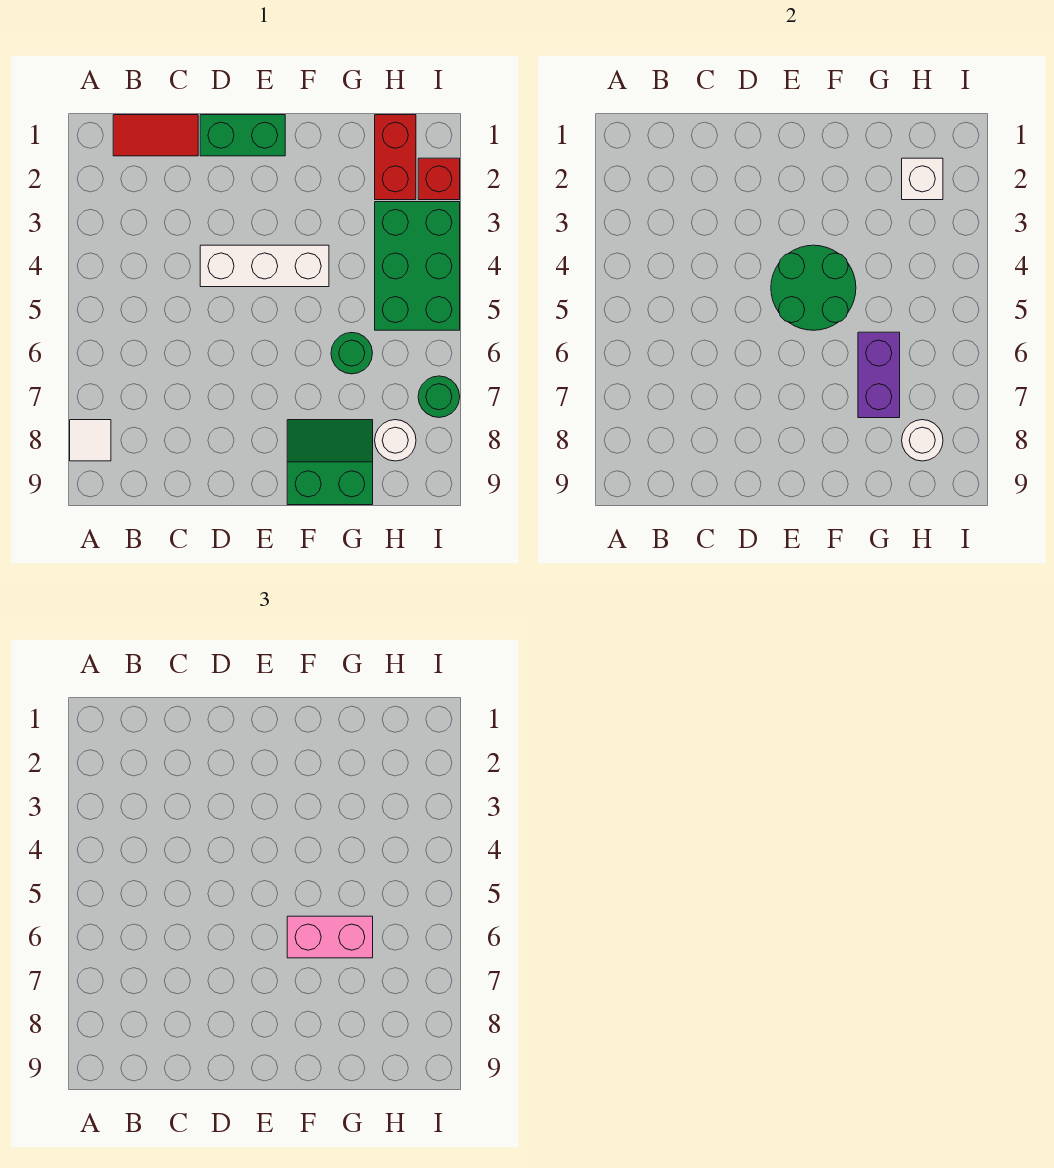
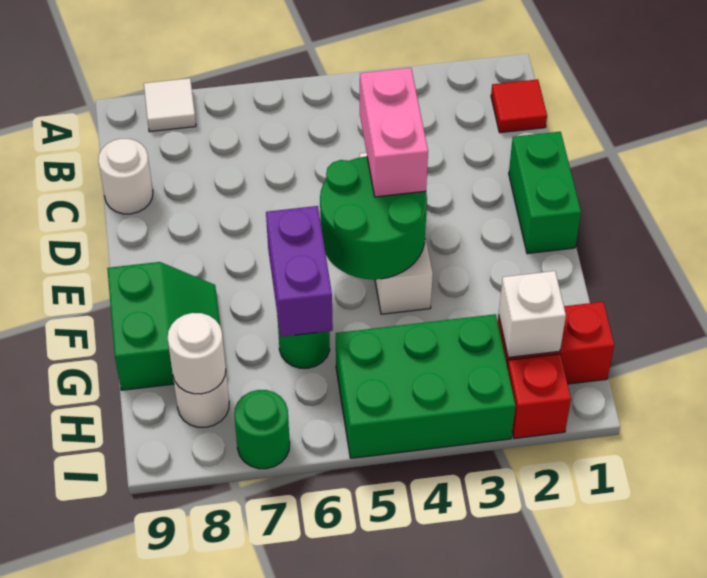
red 1x2 tile [113,115,198,156] -> red 1x1 tile [491,79,547,133]
none -> white 1x1 round brick [98,139,153,214]
pink 1x2 brick [287,916,373,958] -> pink 1x2 brick moved to [360,68,428,197]
purple 1x2 brick [858,332,900,418] -> purple 1x2 brick turned to [266,206,333,337]

